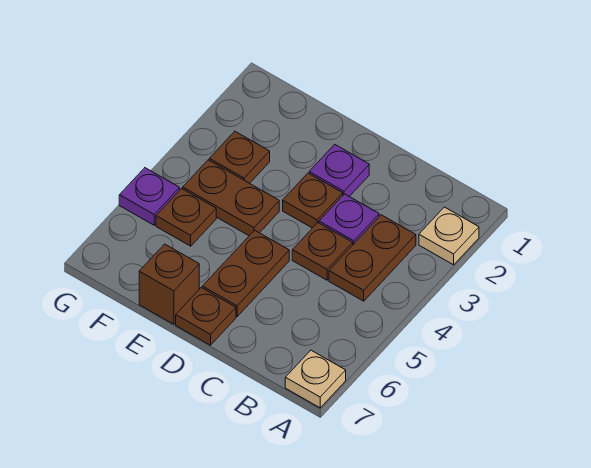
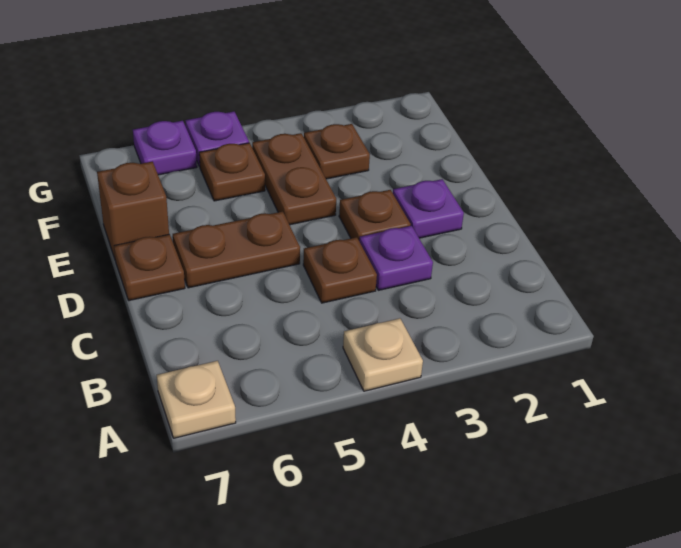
tan 1x1 plate [419,207,479,265] -> tan 1x1 plate moved to [343,318,423,391]
brown 1x2 plate [329,215,416,301] -> none
none -> purple 1x1 plate [133,121,197,175]

